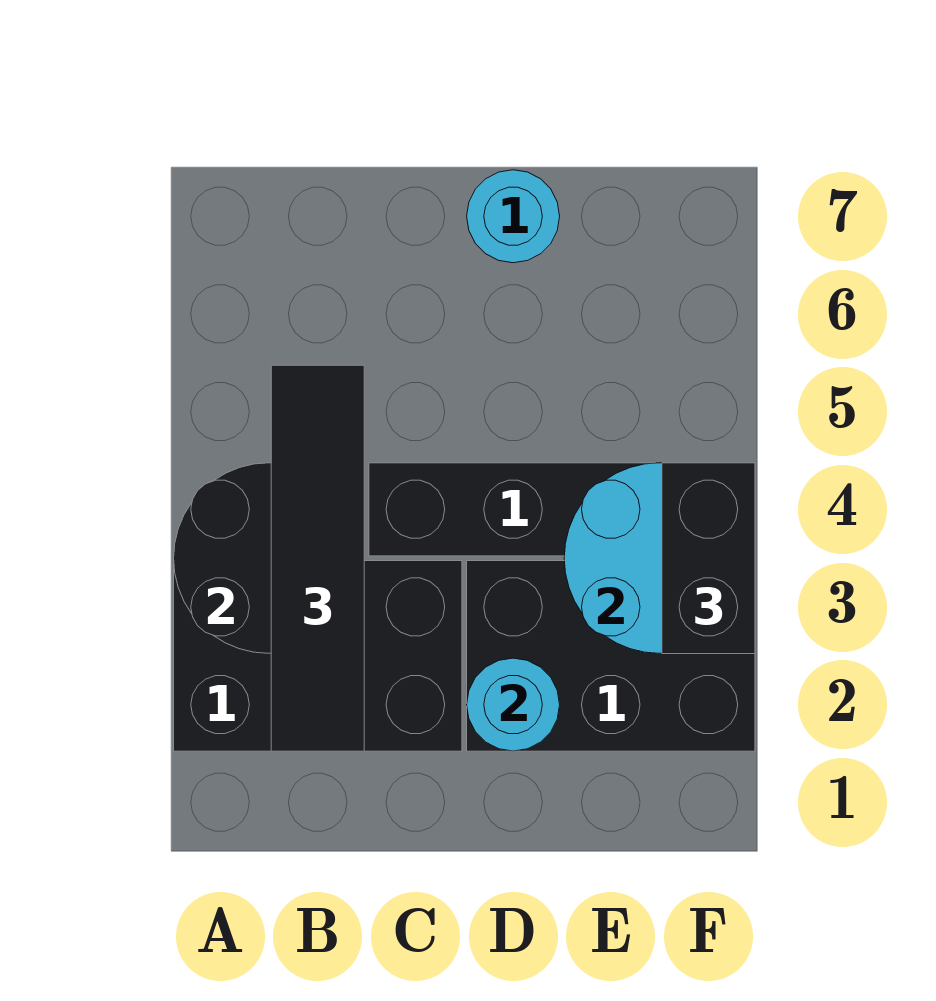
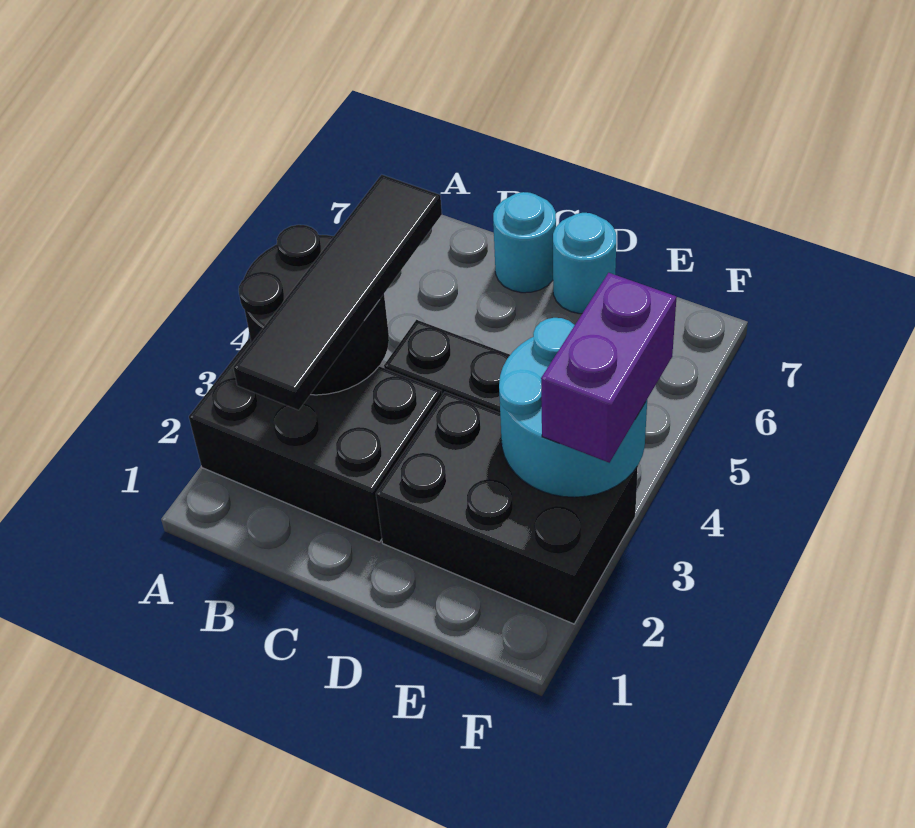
cyan 1x1 round brick [467,658,560,751] -> cyan 1x1 round brick moved to [493,192,556,293]
black 1x2 brick [662,463,755,654] -> purple 1x2 brick [541,273,677,463]

